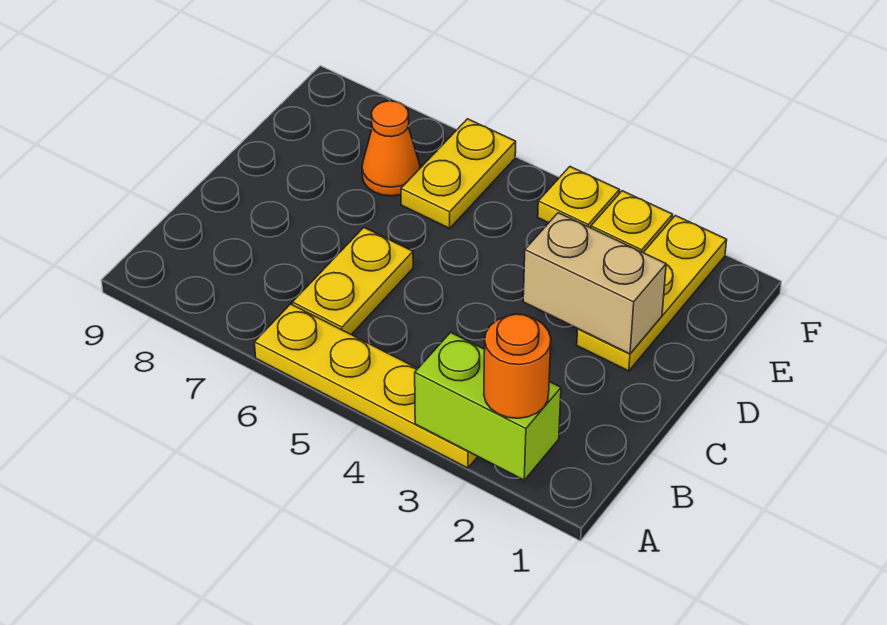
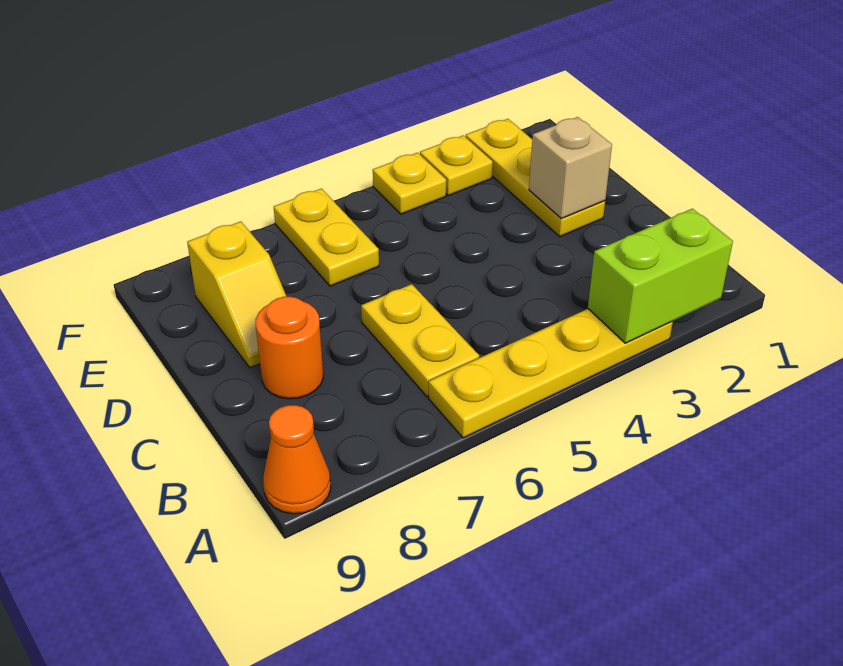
orange 1x1 round brick [484,314,551,418] -> orange 1x1 round brick moved to [256,297,323,399]
tan 1x2 brick [523,213,666,354] -> tan 1x1 brick [529,117,612,219]
none -> yellow 1x2 slope [187,221,287,368]
orange 1x1 cone [362,101,420,196] -> orange 1x1 cone moved to [263,405,331,514]

